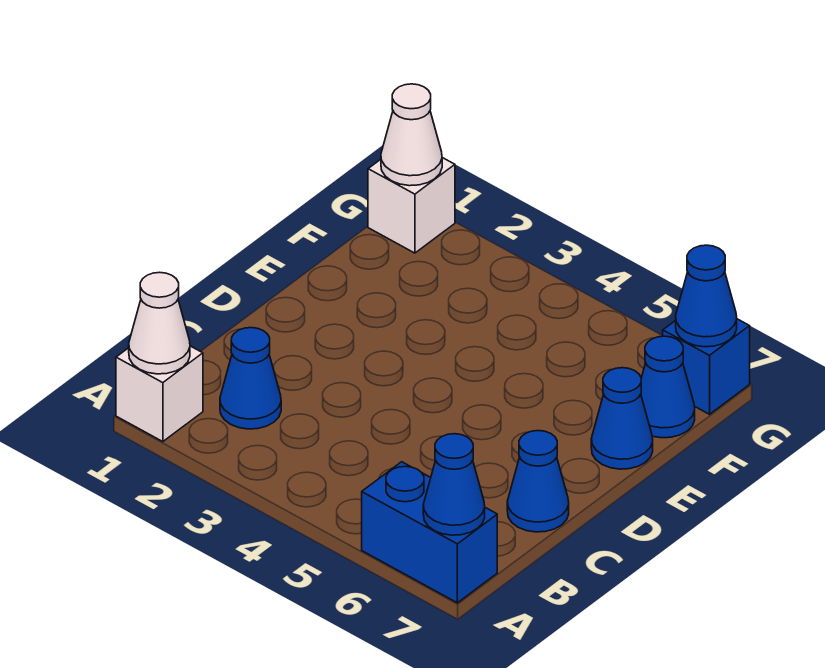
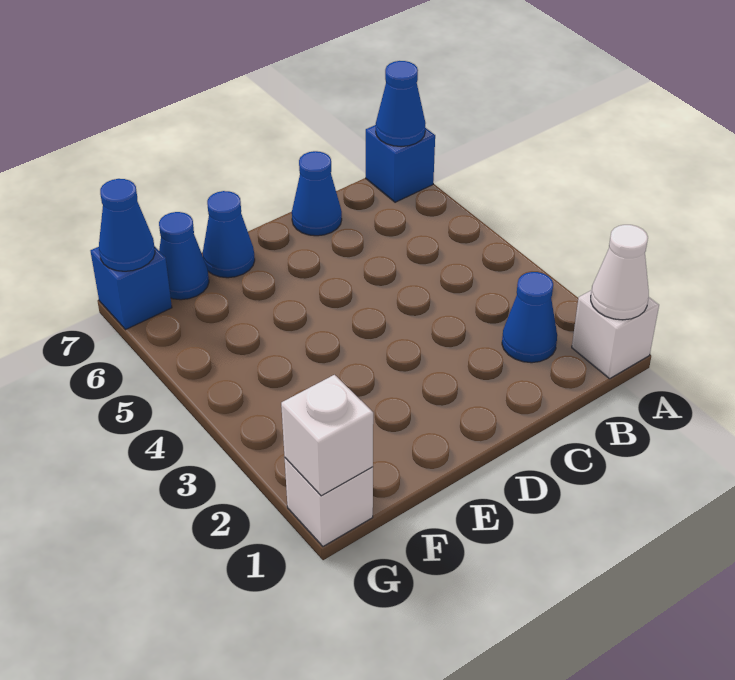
blue 1x2 brick [362,462,497,603] -> blue 1x1 brick [366,125,435,202]
white 1x1 cone [381,84,442,186] -> white 1x1 brick [281,375,373,496]

